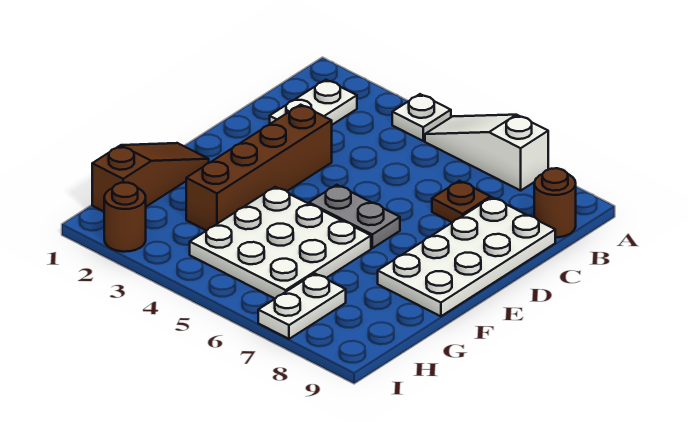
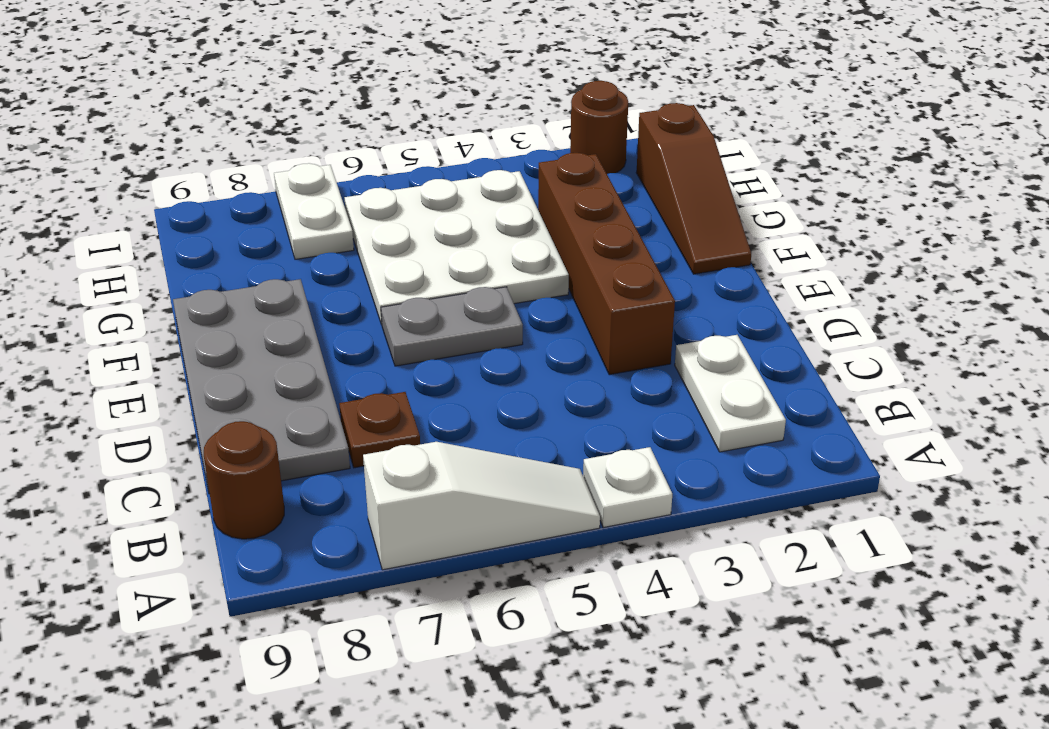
white 2x4 plate [378,197,555,316] -> grey 2x4 plate [173,279,350,494]

